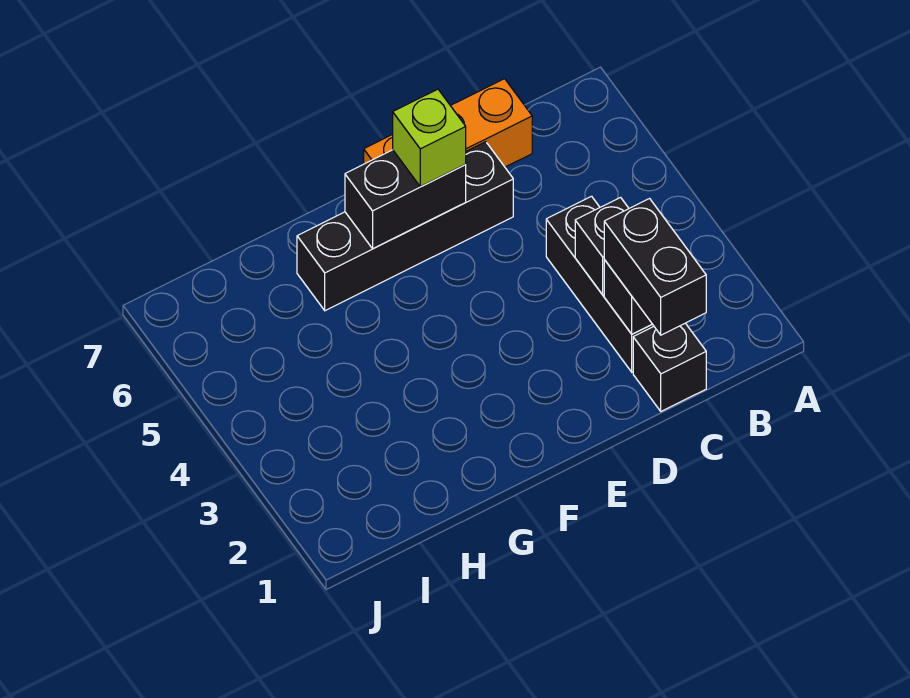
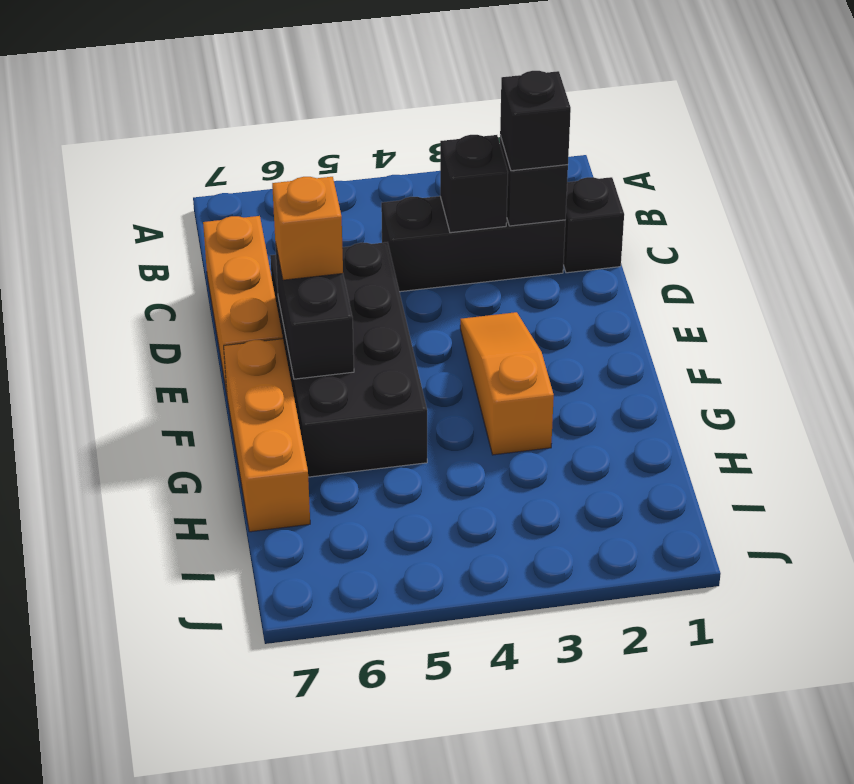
black 1x2 brick [604,199,706,335] -> black 1x1 brick [500,71,571,171]
black 1x4 brick [297,142,513,311] -> black 2x4 brick [270,242,427,477]
none -> orange 1x3 slope [460,312,554,455]
lime 1x1 brick [393,89,466,187] -> orange 1x1 brick [272,177,343,280]
none -> orange 1x3 brick [224,339,310,532]

